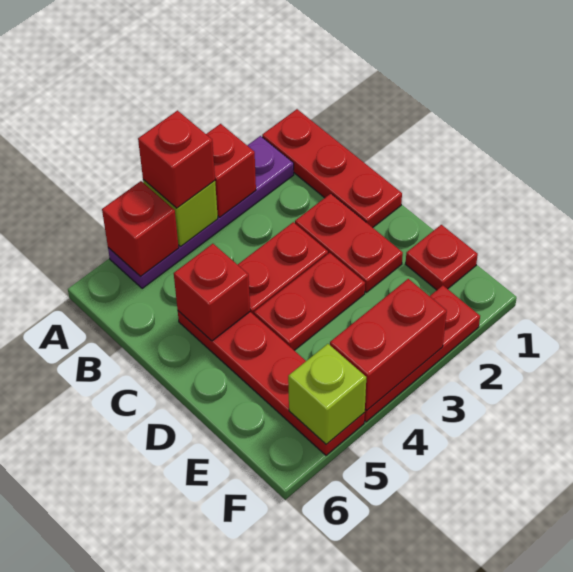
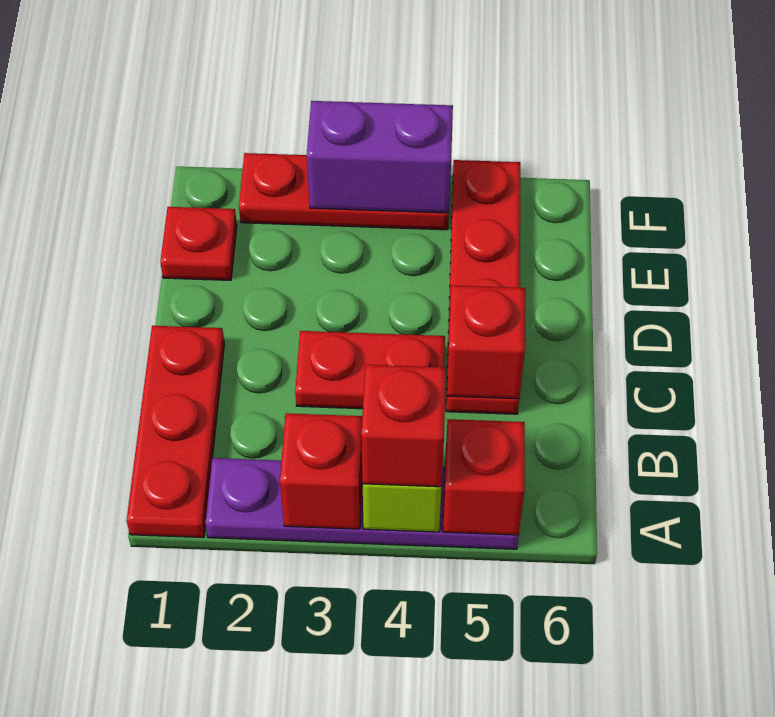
red 1x2 plate [295,194,403,292] -> none
red 1x2 plate [254,253,365,350] -> none
red 1x2 brick [330,279,447,411] -> purple 1x2 brick [307,101,453,213]
lime 1x1 brick [288,344,366,444] -> none

